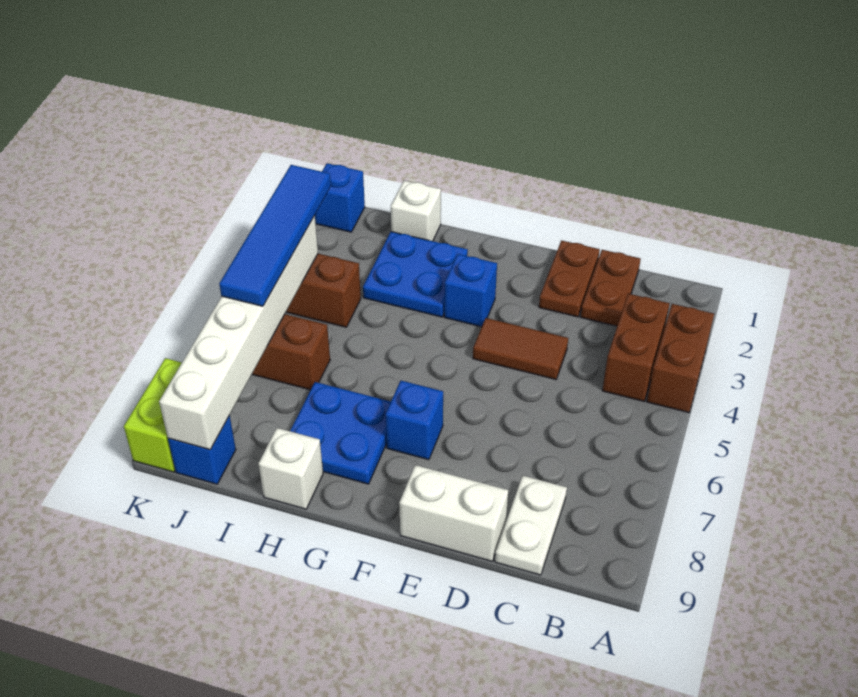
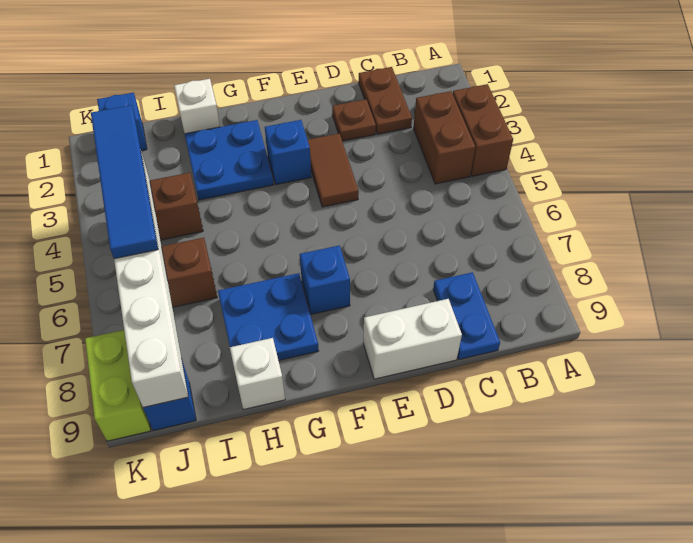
white 1x2 plate [495,476,567,575] -> blue 1x2 plate [433,272,500,359]
brown 1x2 plate [539,240,600,317] -> brown 1x1 plate [332,99,376,141]
brown 1x2 tile [473,318,568,379] -> brown 1x2 tile turned to [308,134,359,207]

